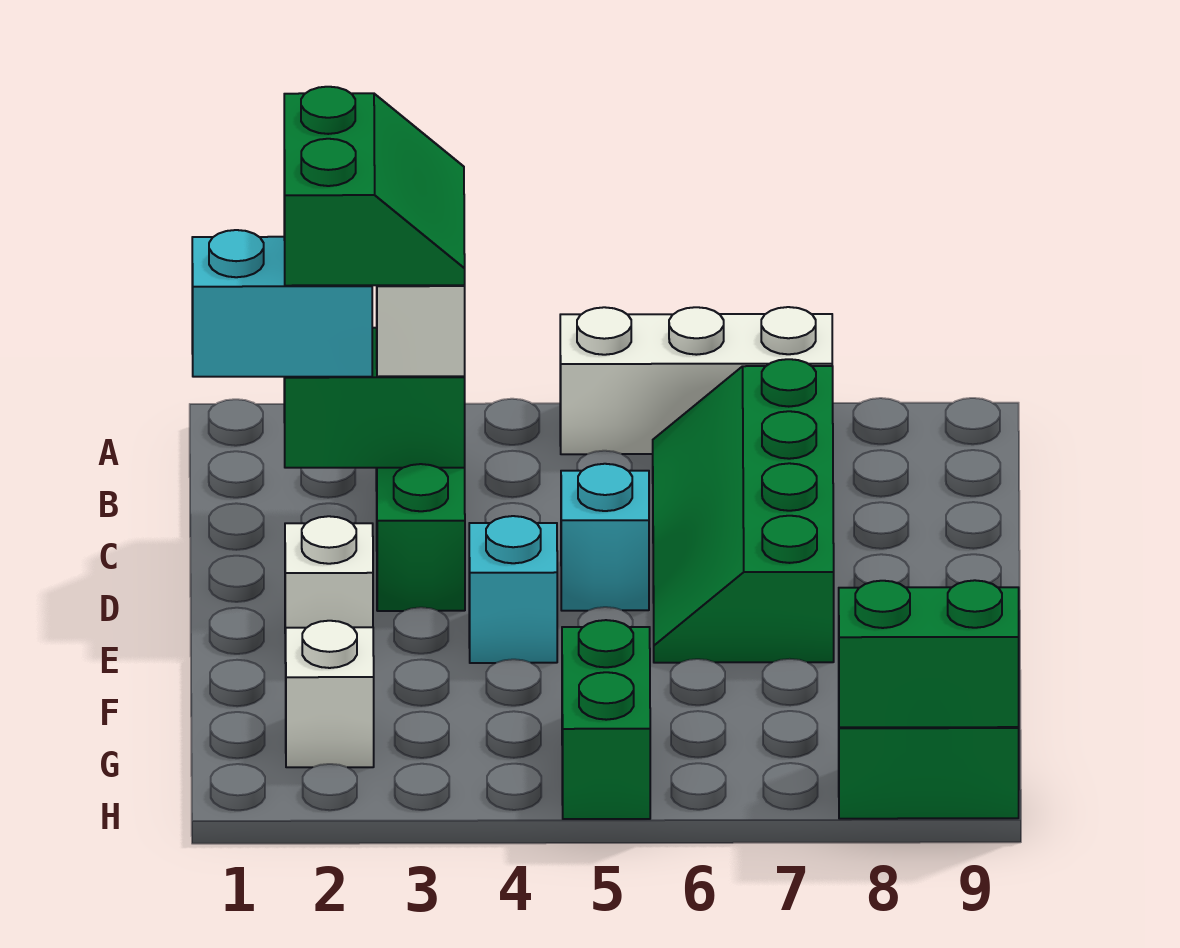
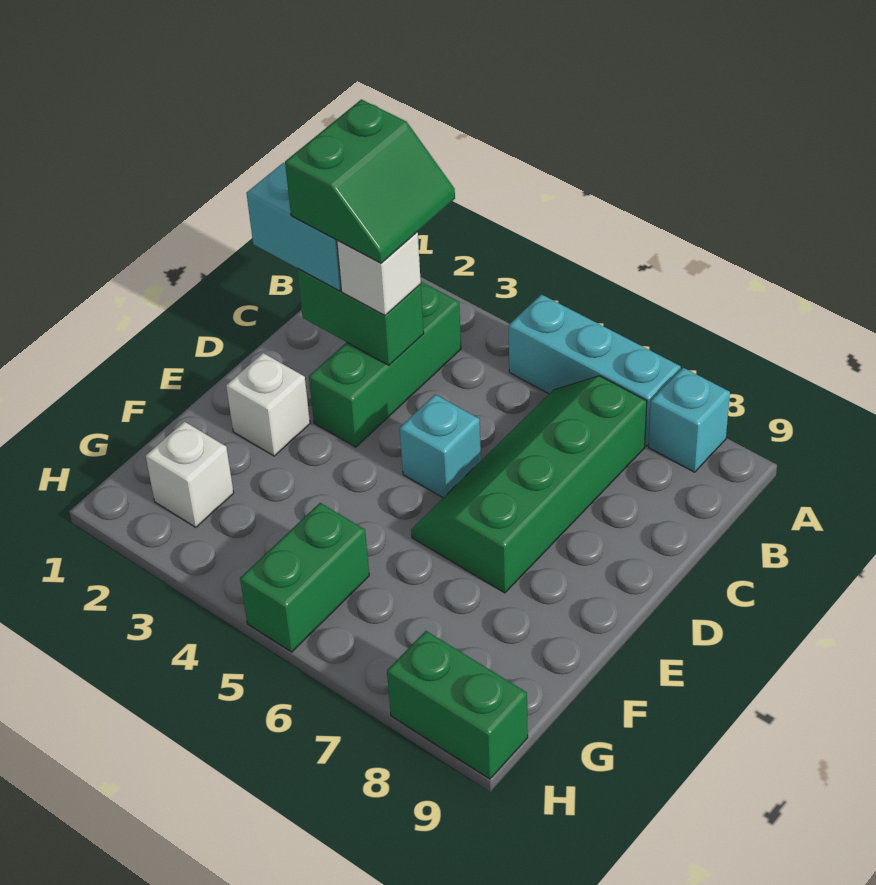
white 1x3 brick [560,307,832,454] -> cyan 1x3 brick [508,294,681,446]
cyan 1x1 brick [469,516,557,663] -> cyan 1x1 brick moved to [649,368,730,472]
green 1x2 brick [839,580,1019,727] -> none

